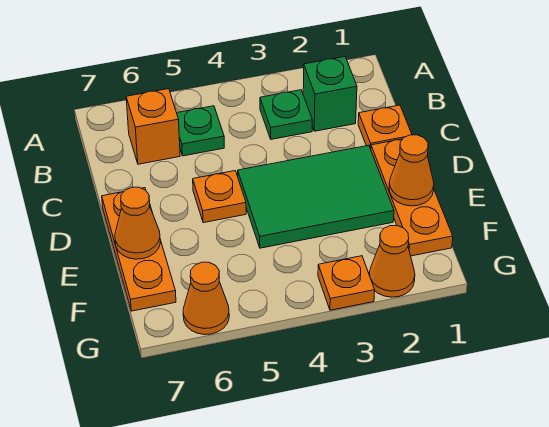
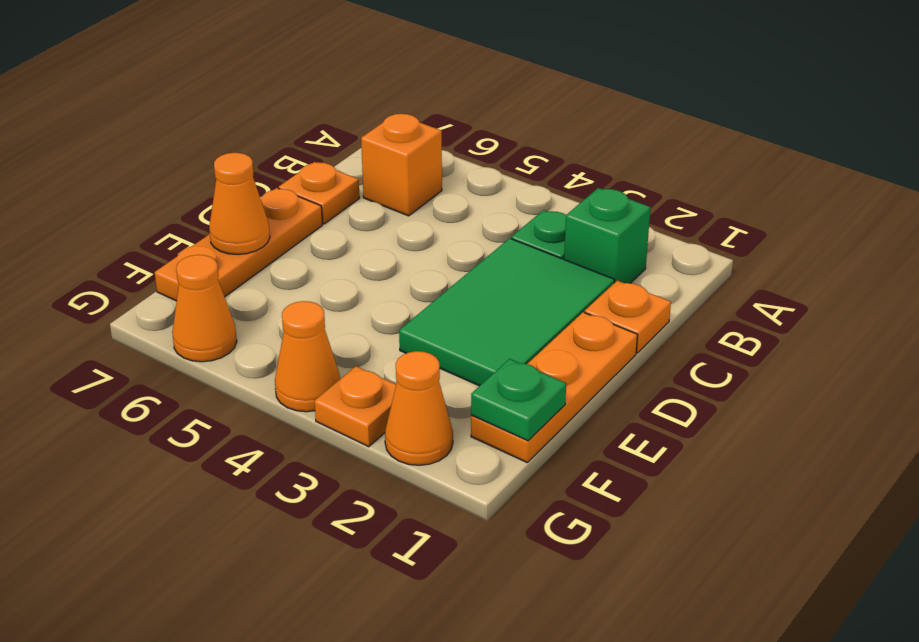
green 1x1 plate [177,106,224,156] -> green 1x1 plate moved to [471,359,566,441]
green 2x3 tile [238,145,394,248] -> green 2x3 tile turned to [399,238,614,386]
orange 1x1 plate [193,171,246,223] -> orange 1x1 plate moved to [279,162,360,224]
orange 1x1 cone [389,135,434,206] -> orange 1x1 cone moved to [275,301,340,412]

